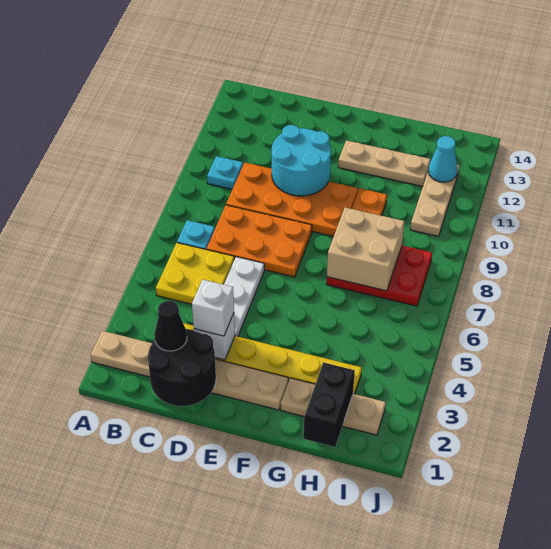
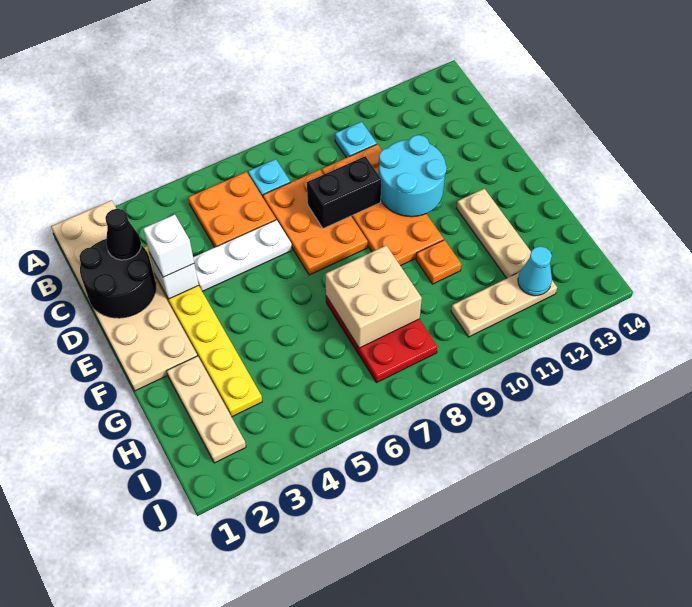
tan 1x6 plate [91,331,288,410] -> tan 2x6 plate [51,200,197,391]
yellow 2x2 plate [156,243,234,304] -> orange 2x2 plate [188,172,276,247]
black 1x2 brick [304,362,355,447] -> black 1x2 brick moved to [307,156,381,229]

